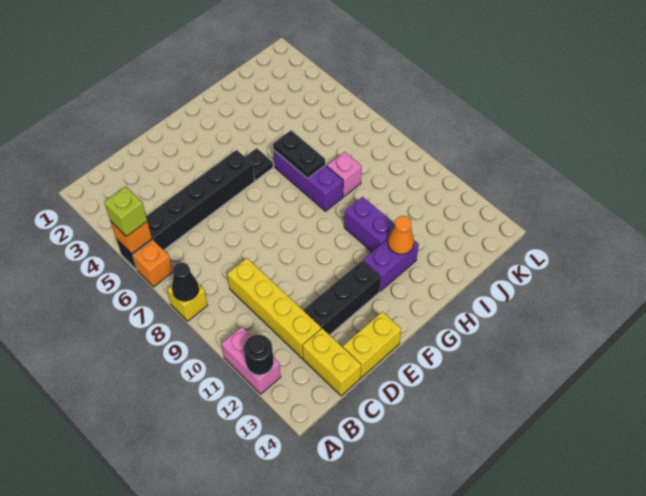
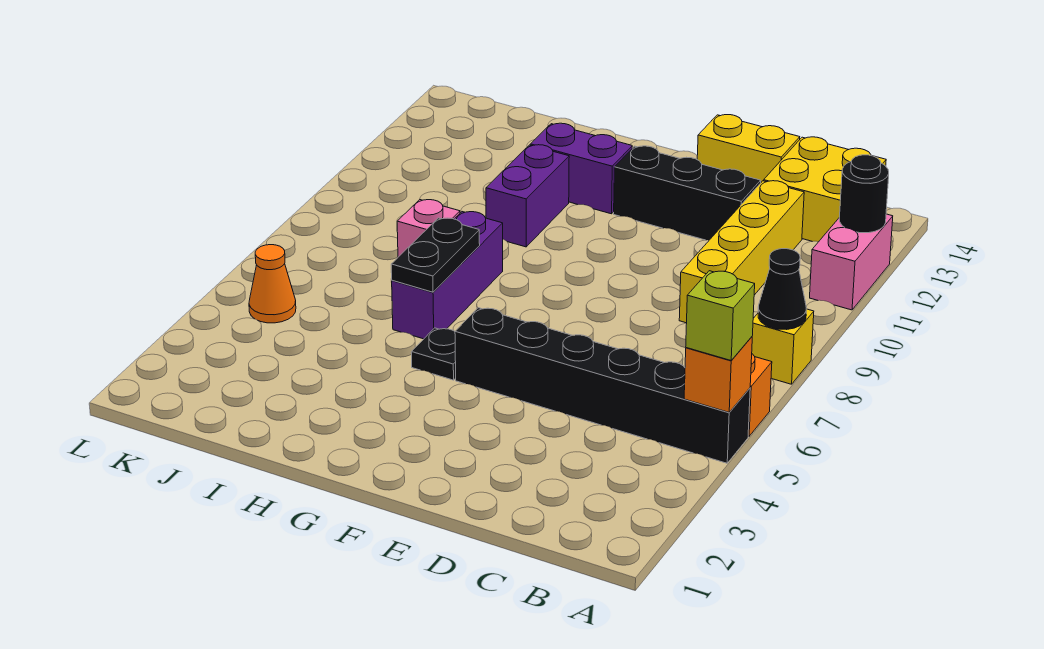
yellow 1x2 brick [302,328,361,396] -> yellow 2x2 brick [764,137,886,242]
orange 1x1 cone [388,216,414,254] -> orange 1x1 cone moved to [249,245,296,323]

